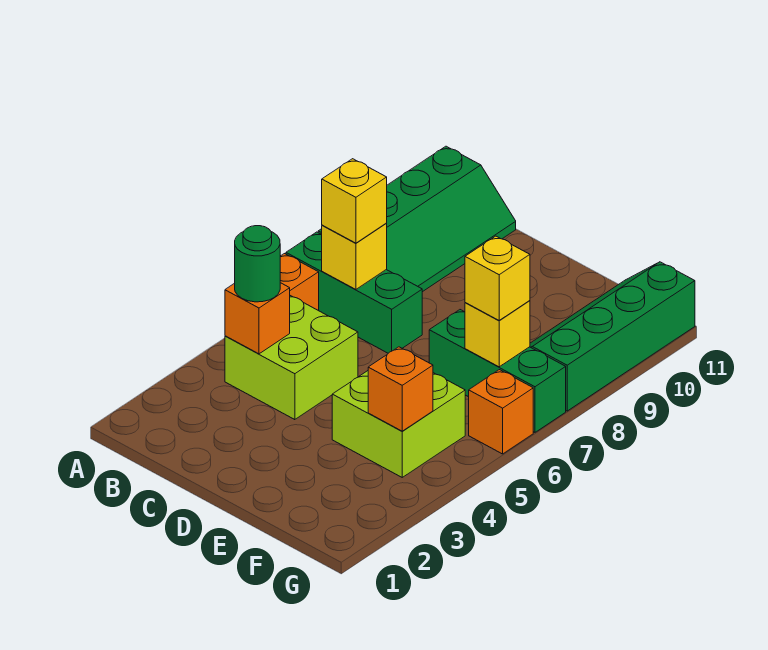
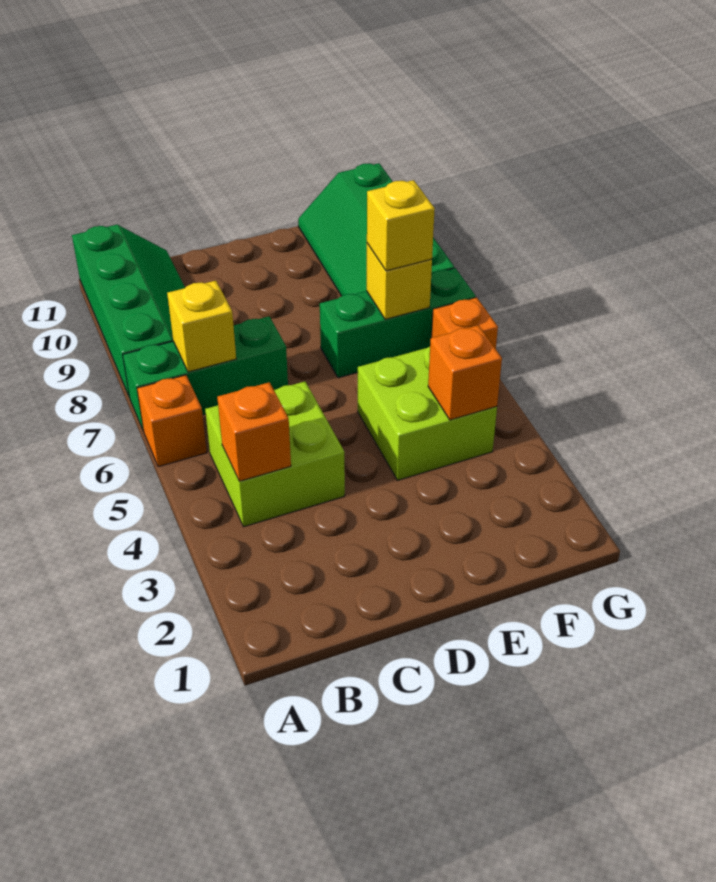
green 1x1 round brick [235,226,280,302] -> none
yellow 1x1 brick [322,159,387,243] -> none

